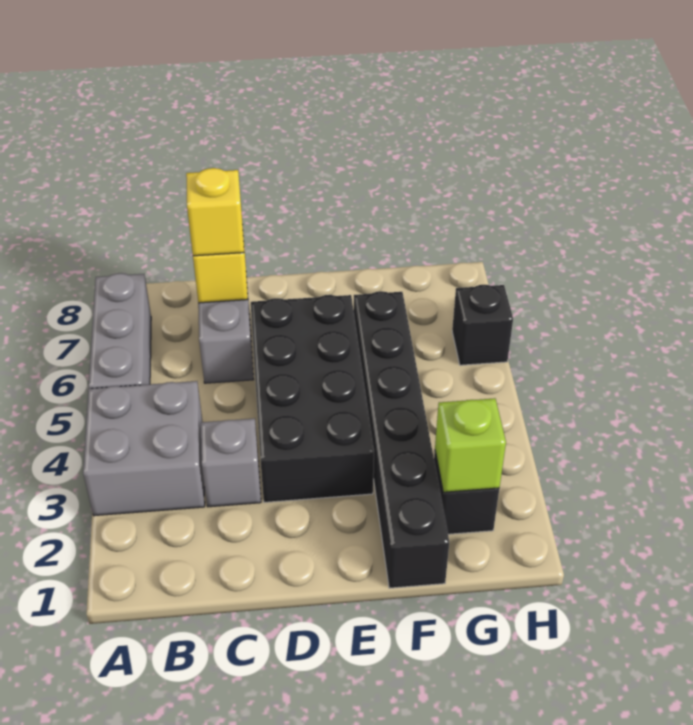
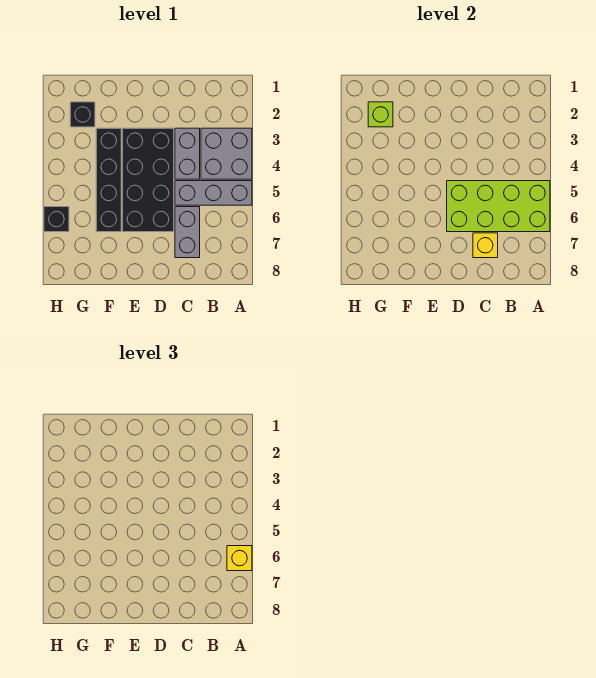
grey 1x3 brick [89,273,151,389] -> grey 1x3 brick turned to [175,181,252,205]
none -> lime 2x4 brick [447,181,550,232]
grey 1x1 brick [201,418,261,507] -> grey 1x2 brick [175,128,200,179]
yellow 1x1 brick [186,168,244,256] -> yellow 1x1 brick moved to [227,546,252,571]
black 1x6 brick [354,291,449,588] -> black 1x4 brick [96,128,121,232]

